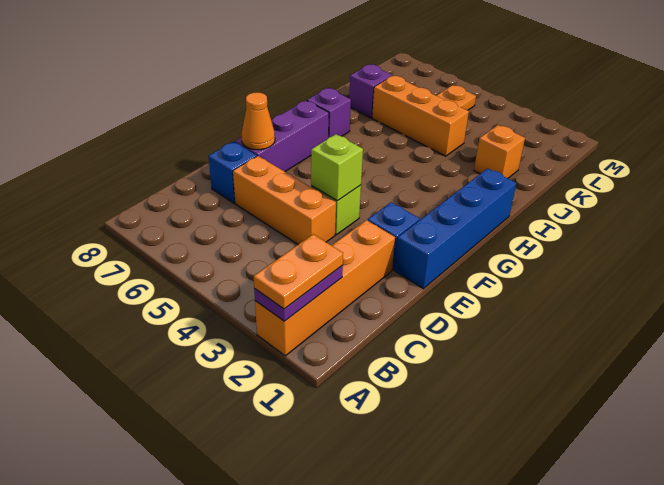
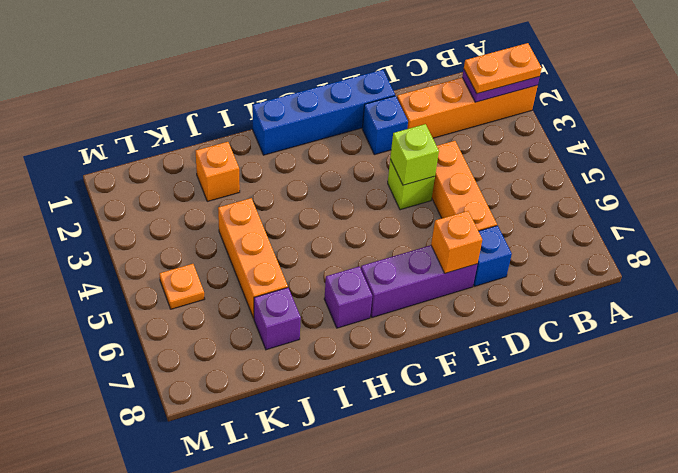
orange 1x1 cone [242,93,275,150] -> orange 1x1 brick [431,211,482,273]

